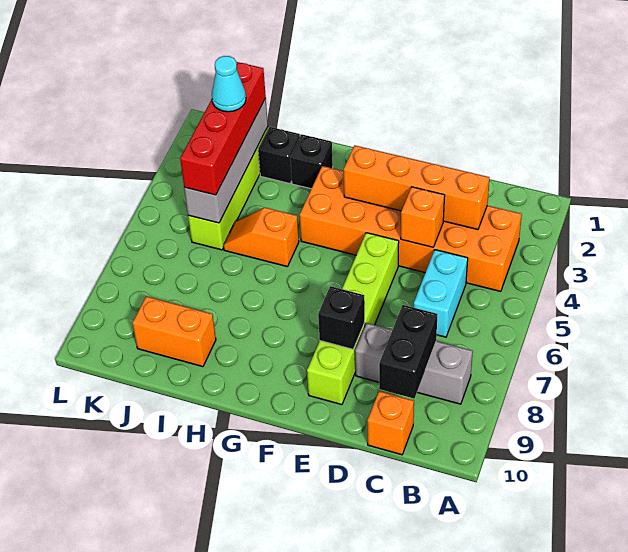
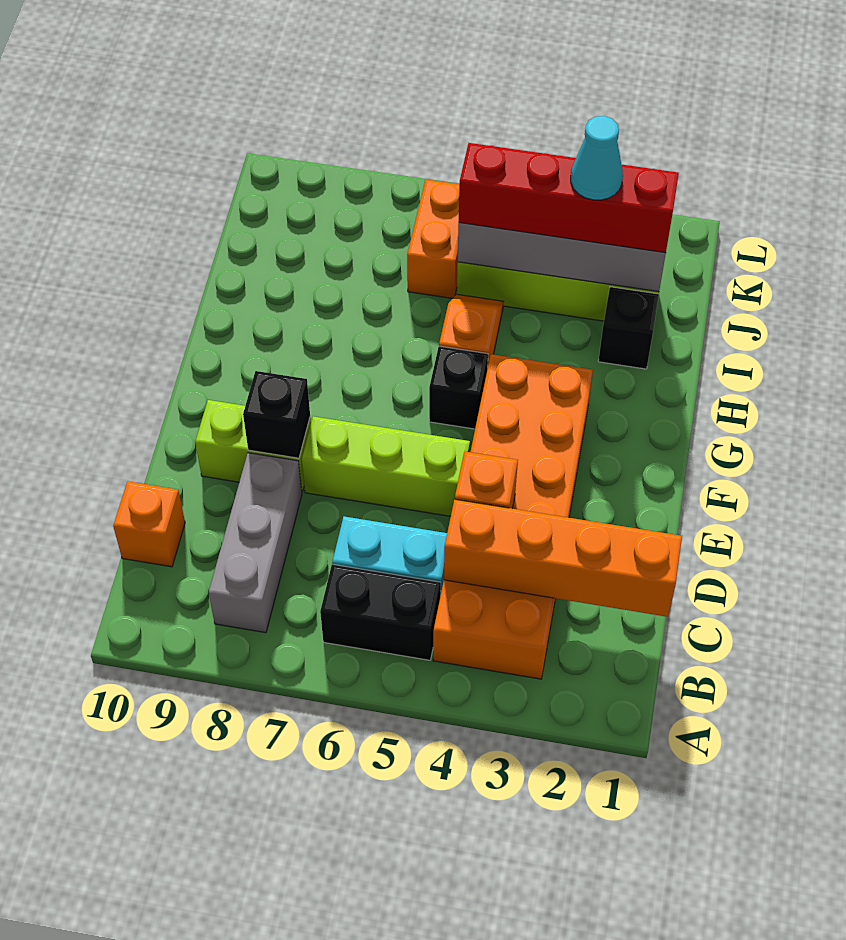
orange 1x4 brick [344,145,490,230] -> orange 1x4 brick turned to [444,499,682,617]
black 1x2 brick [379,305,437,398] -> black 1x2 brick moved to [320,564,441,660]
black 1x1 brick [290,134,333,189] -> black 1x1 brick moved to [429,346,488,429]
orange 1x2 brick [132,296,216,367] -> orange 1x2 brick moved to [407,180,459,298]

